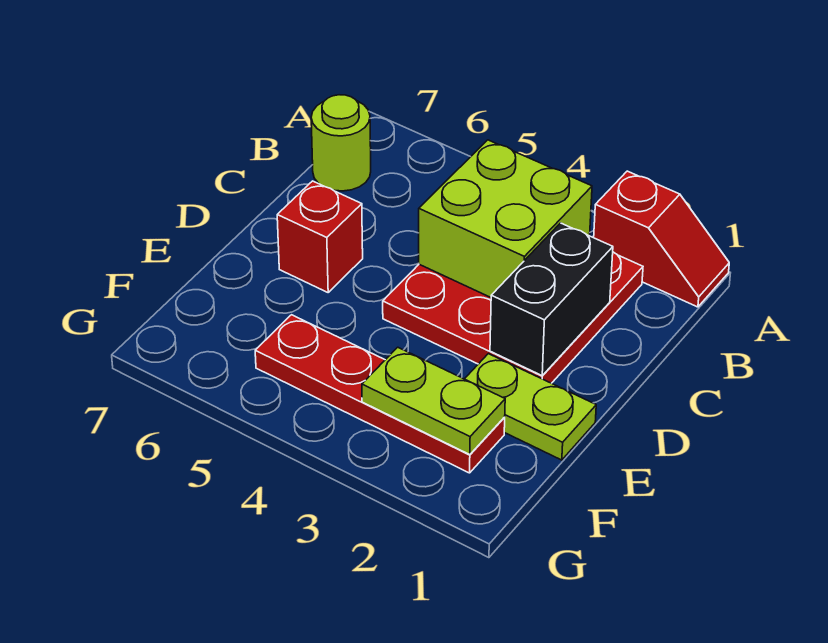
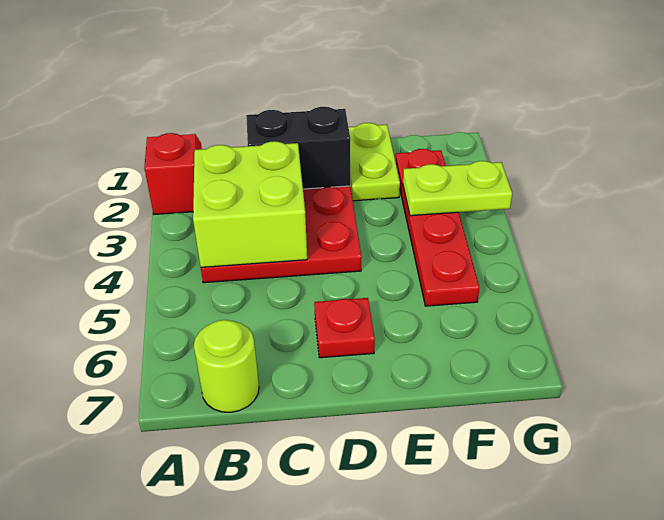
red 1x1 brick [277,181,363,292] -> red 1x1 plate [314,298,375,358]
lime 1x2 plate [362,347,505,455] -> lime 1x2 plate turned to [403,161,512,216]

